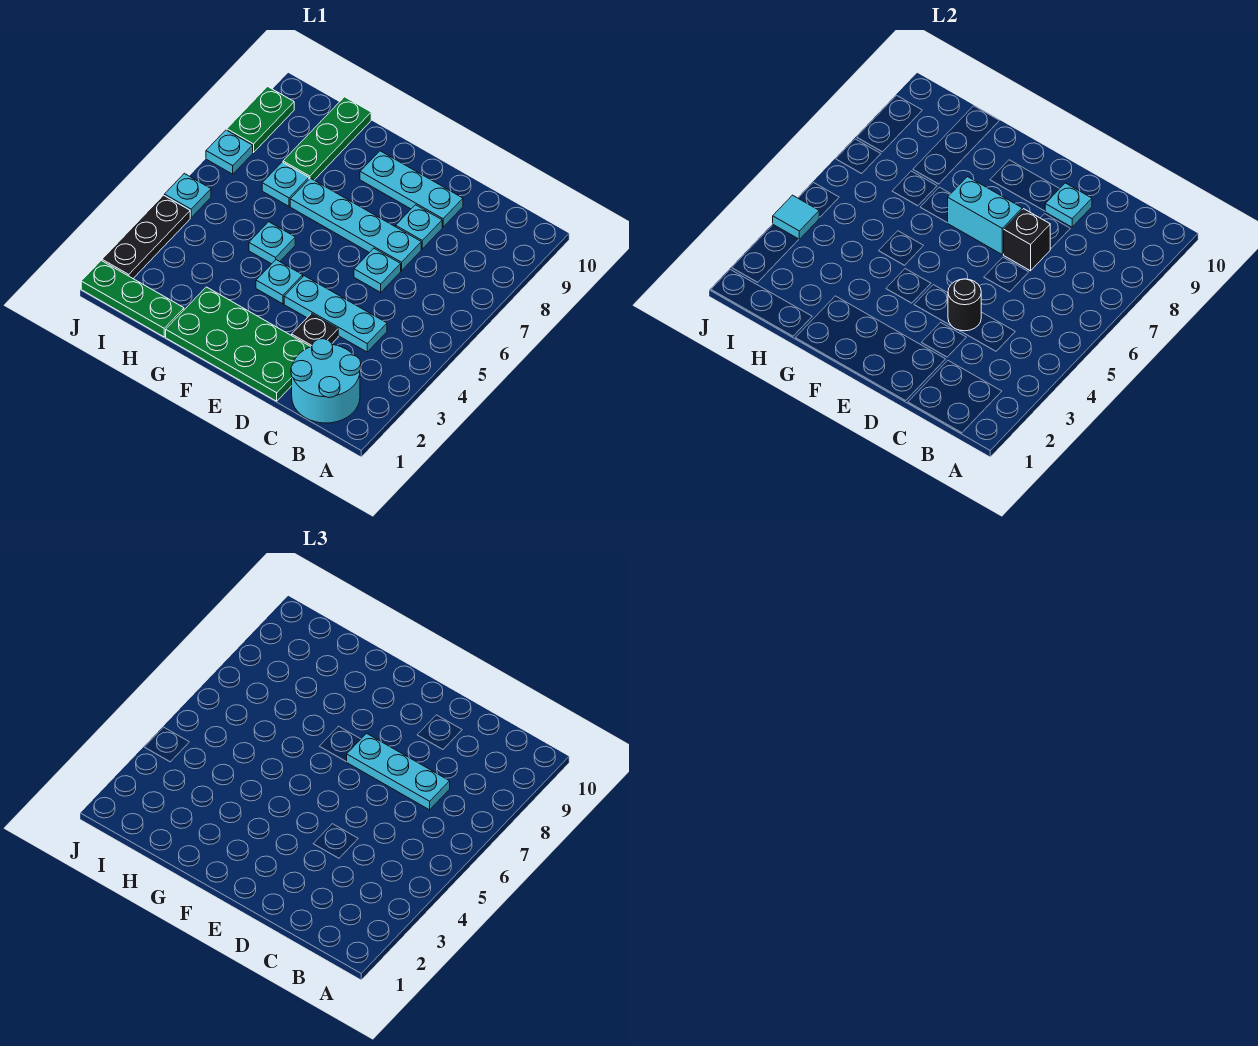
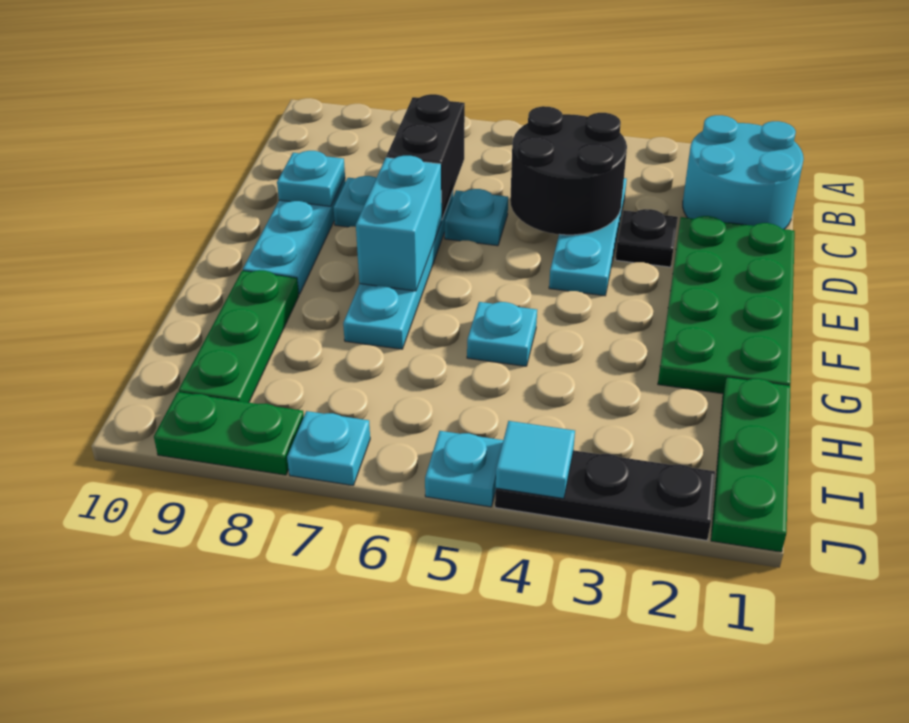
cyan 1x3 plate [347,733,450,810] -> none
black 1x1 round brick [948,279,981,331] -> black 2x2 round brick [510,106,627,235]
black 1x1 brick [1004,209,1050,271] -> black 1x2 brick [386,94,465,220]
cyan 1x1 plate [256,260,303,304] -> none
cyan 1x1 plate [262,162,309,206] -> none
green 1x3 plate [283,97,371,180] -> green 1x3 plate turned to [179,270,299,403]

